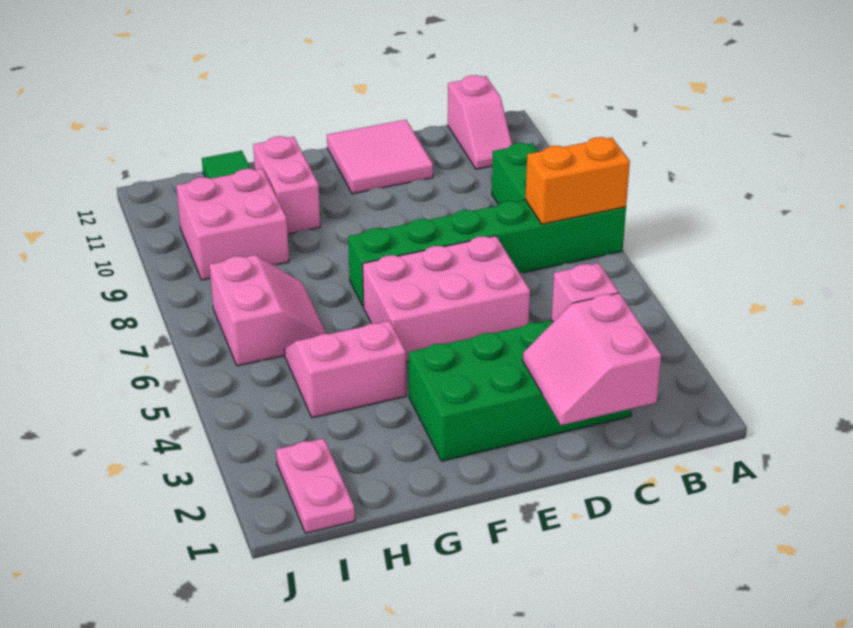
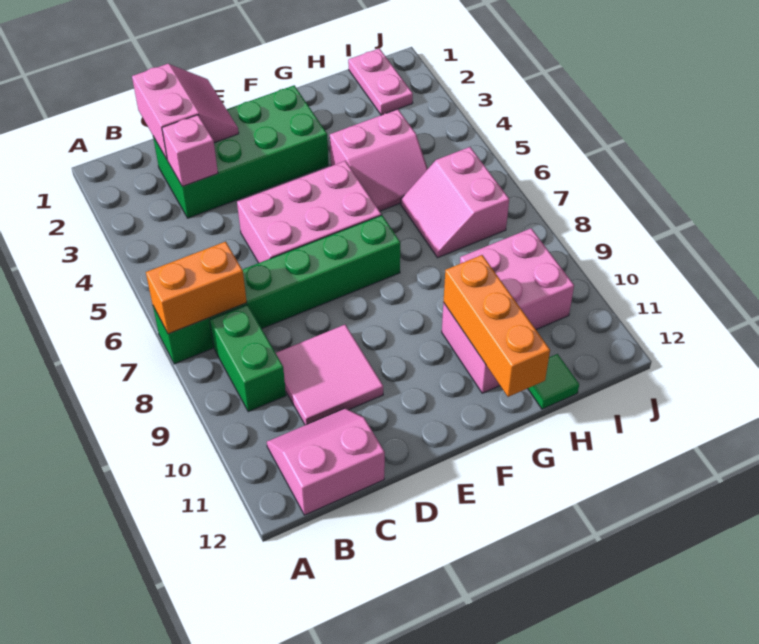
pink 1x2 slope [448,75,512,169] -> pink 2x2 slope [267,408,385,515]
pink 2x2 tile [327,120,433,194] -> pink 2x2 tile moved to [276,325,383,425]
none -> orange 1x3 brick [443,255,550,397]

